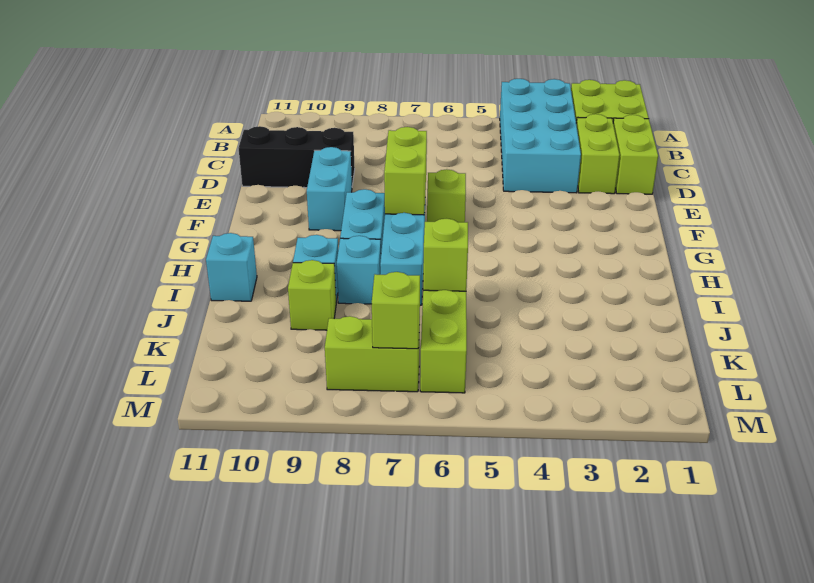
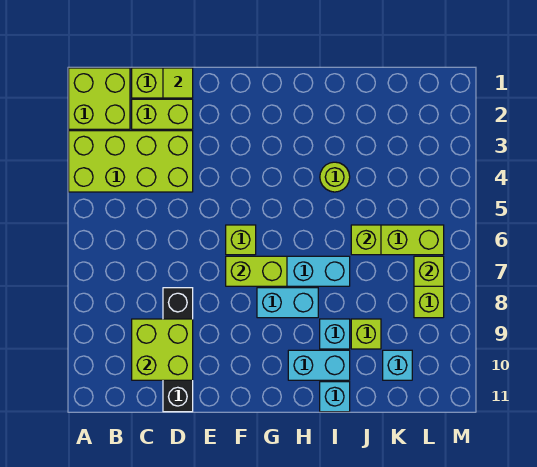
cyan 2x4 brick [500,79,581,193] -> lime 2x4 brick [69,131,193,192]
none -> lime 2x2 brick [132,319,193,380]
none -> lime 1x1 tile [163,68,193,98]
black 1x3 brick [239,126,355,188] -> black 1x4 brick [163,288,193,412]
cyan 1x2 brick [307,147,352,231] -> cyan 1x2 brick moved to [288,350,350,380]
none -> lime 1x1 round brick [320,162,350,192]
cyan 1x1 brick [337,236,381,304] -> cyan 1x1 brick moved to [383,350,412,380]

